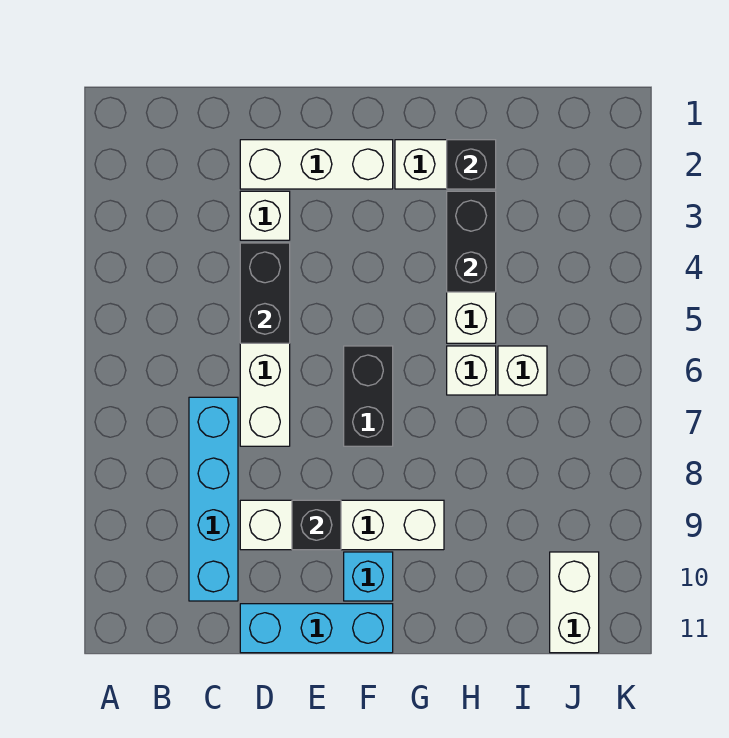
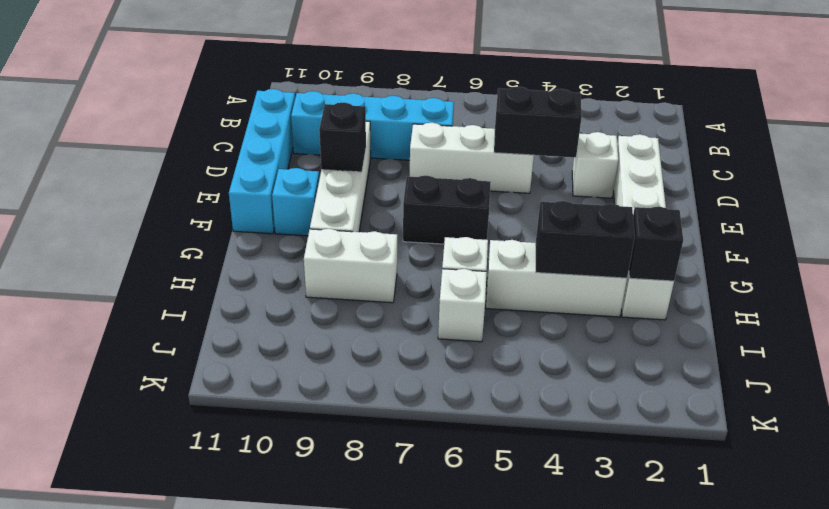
cyan 1x3 brick [240,604,393,653] -> cyan 1x4 brick [229,89,295,234]
white 1x2 brick [550,552,599,653] -> white 1x2 brick moved to [304,229,397,303]

